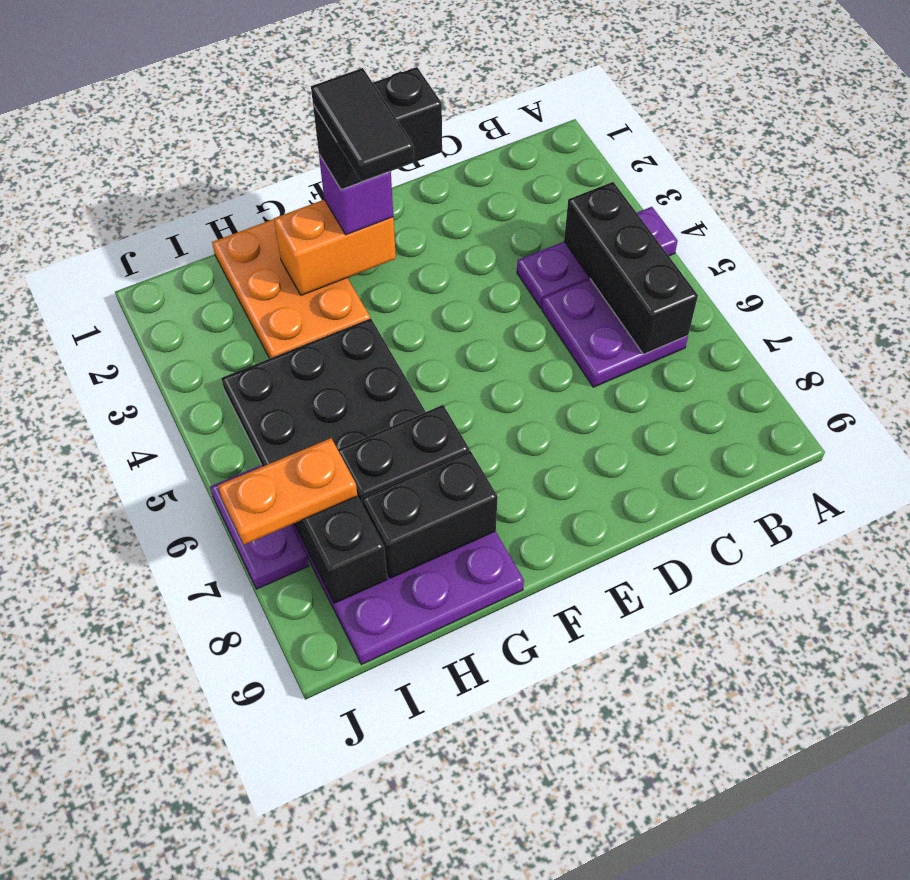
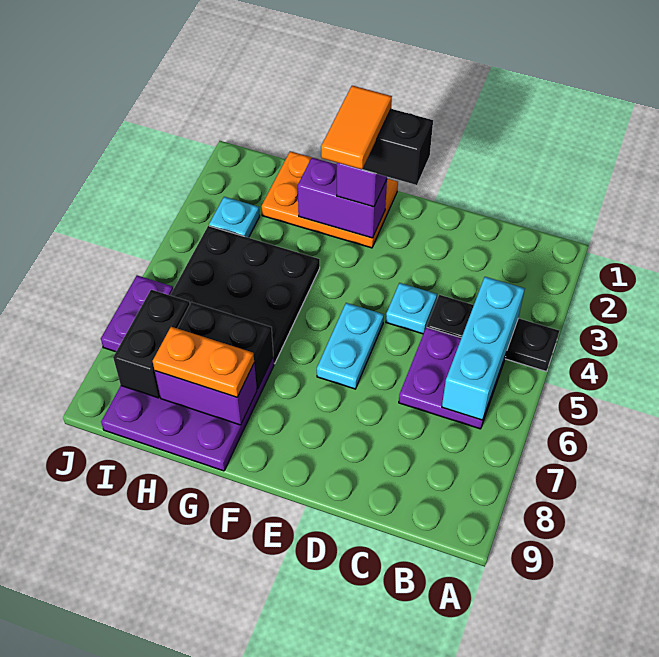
purple 1x3 plate [517,207,678,308] -> black 1x3 plate [427,295,559,372]
black 1x3 brick [564,182,698,354] -> cyan 1x3 brick [442,277,525,420]
none -> cyan 1x1 plate [386,283,437,334]
none -> cyan 1x2 plate [317,303,384,389]
orange 1x2 brick [274,200,396,295] -> purple 1x2 brick [298,158,387,238]
black 1x2 tile [311,68,414,181] -> orange 1x2 tile [321,86,392,170]
orange 2x3 plate [212,219,370,359] -> orange 2x3 plate turned to [261,151,398,248]
black 1x2 brick [362,451,498,578] -> purple 1x2 brick [155,364,257,425]
none -> cyan 1x1 plate [209,197,260,238]
orange 1x2 plate [218,438,357,545] -> orange 1x2 plate moved to [153,327,254,397]

